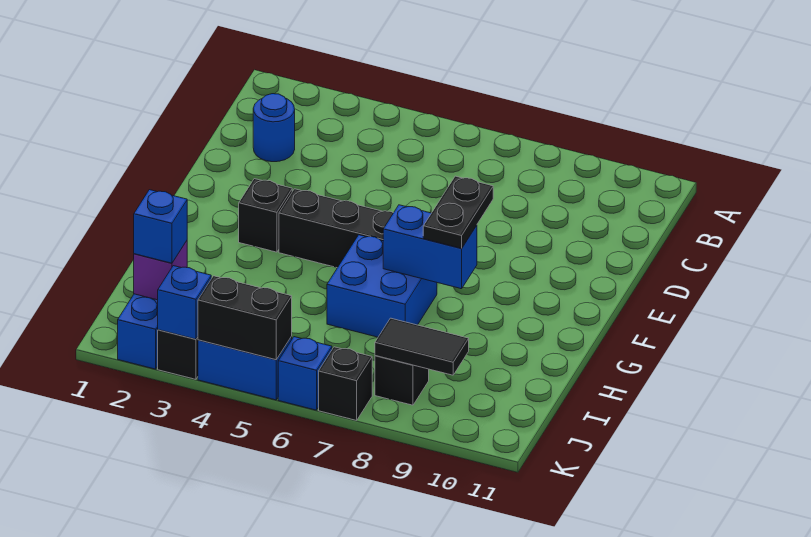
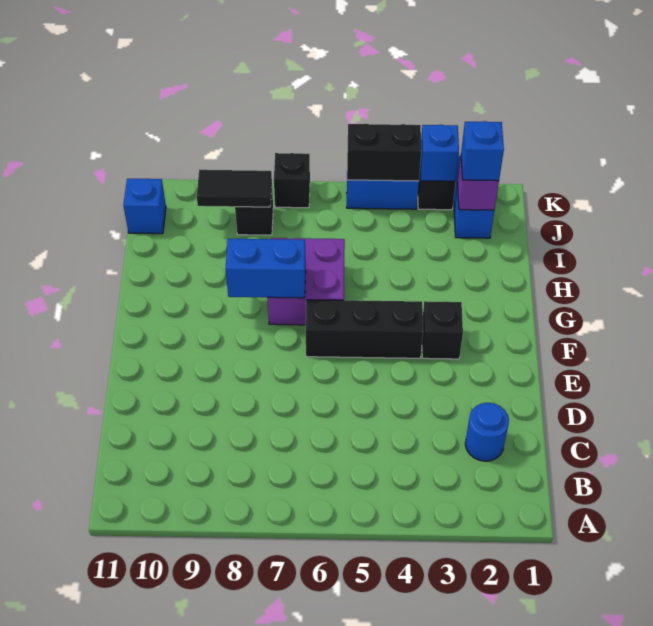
black 1x2 plate [423,176,493,248] -> none
blue 2x2 brick [327,235,437,337] -> purple 2x2 brick [267,238,345,325]
blue 1x1 brick [278,337,332,410] -> blue 1x1 brick moved to [123,179,166,234]

